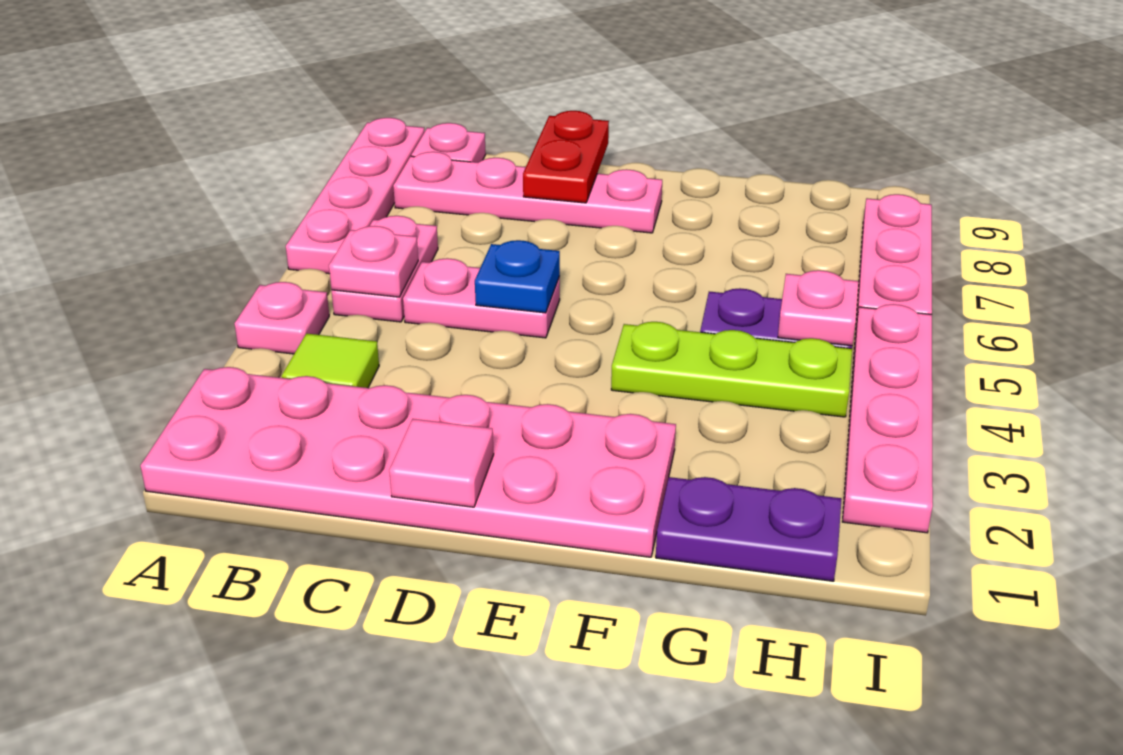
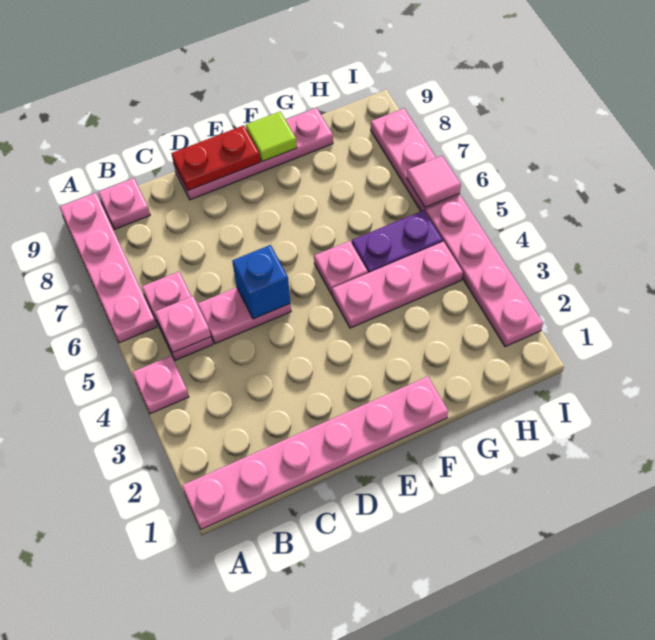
pink 2x6 plate [140,367,676,557] -> pink 1x6 plate [182,376,448,529]
lime 1x1 tile [282,333,379,388] -> lime 1x1 tile moved to [246,112,297,162]
pink 1x4 plate [393,152,662,233] -> pink 1x4 plate moved to [174,108,333,200]
pink 1x1 tile [389,419,494,507] -> pink 1x1 tile moved to [407,156,461,208]
blue 1x1 plate [475,240,560,313] -> blue 1x1 brick [232,245,290,319]
red 1x2 plate [523,111,609,203] -> red 1x2 plate turned to [171,125,260,191]
lime 1x3 plate [611,322,852,417] -> pink 1x3 plate [332,241,463,328]
purple 1x2 plate [656,477,842,581] -> none
pink 1x1 plate [778,270,859,346] -> pink 1x1 plate moved to [314,241,368,295]

